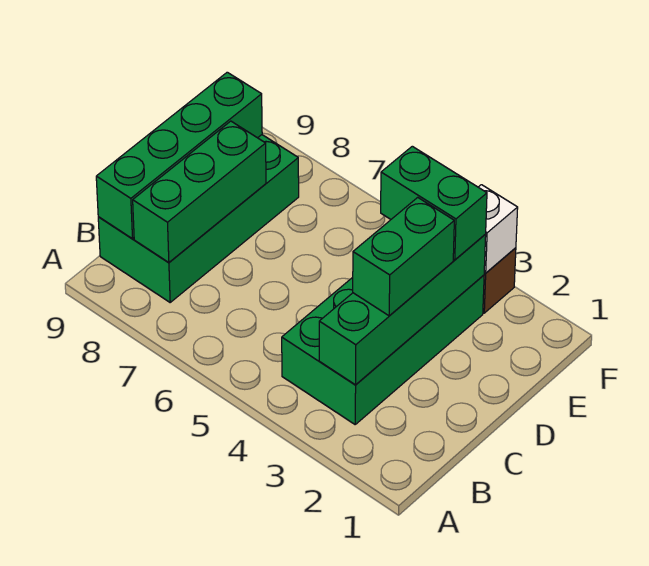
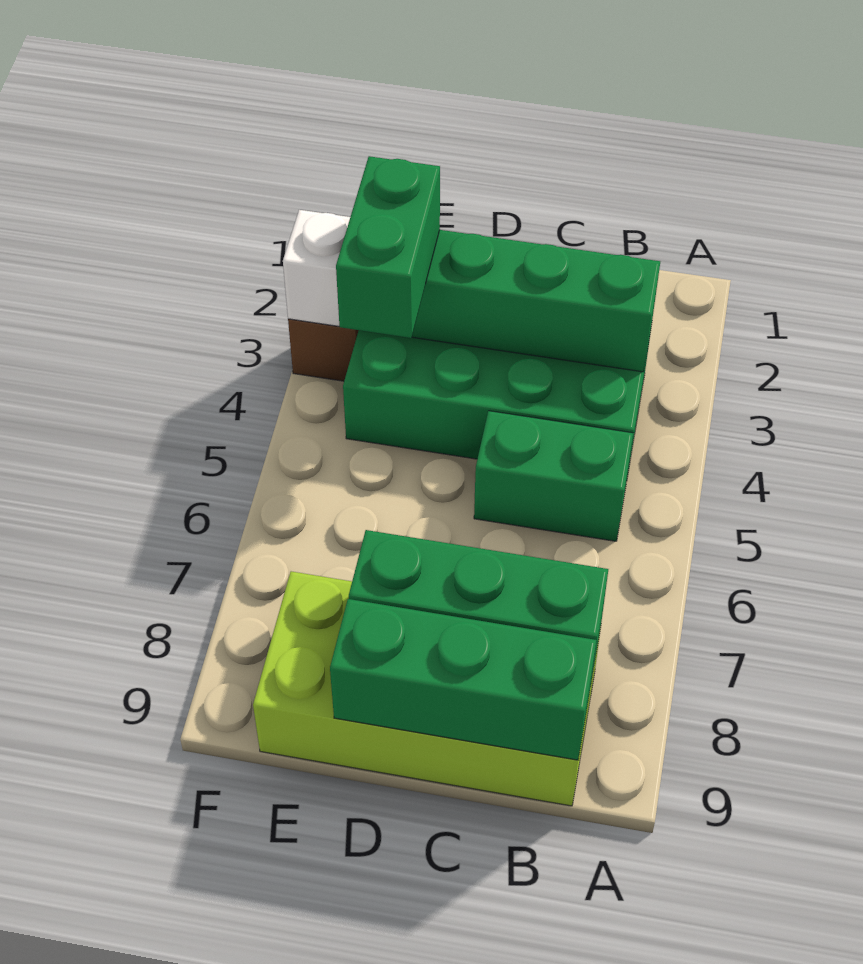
green 2x4 brick [98,135,299,302] -> lime 2x4 brick [253,571,601,806]
green 1x4 brick [96,72,262,239] -> green 1x3 brick [330,599,597,760]
green 1x2 brick [353,197,454,316] -> green 1x2 brick moved to [474,411,633,541]

